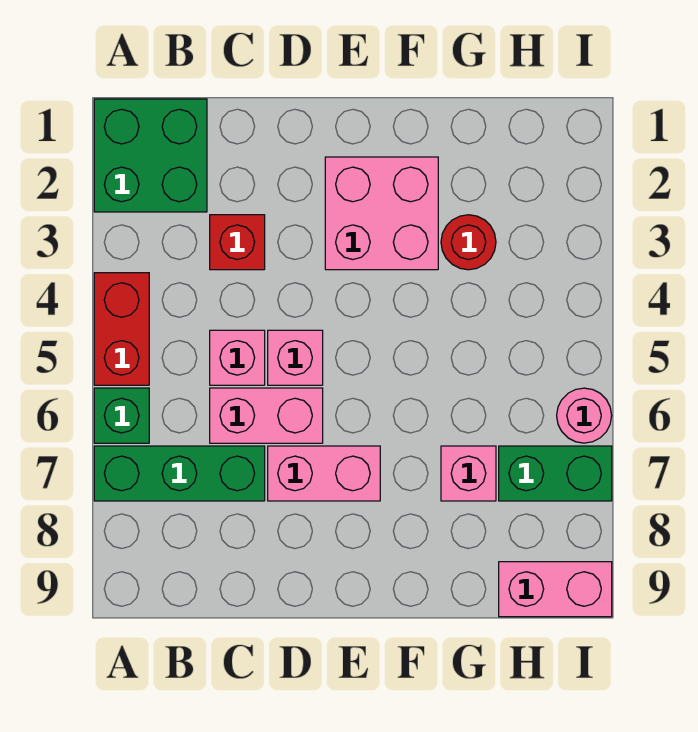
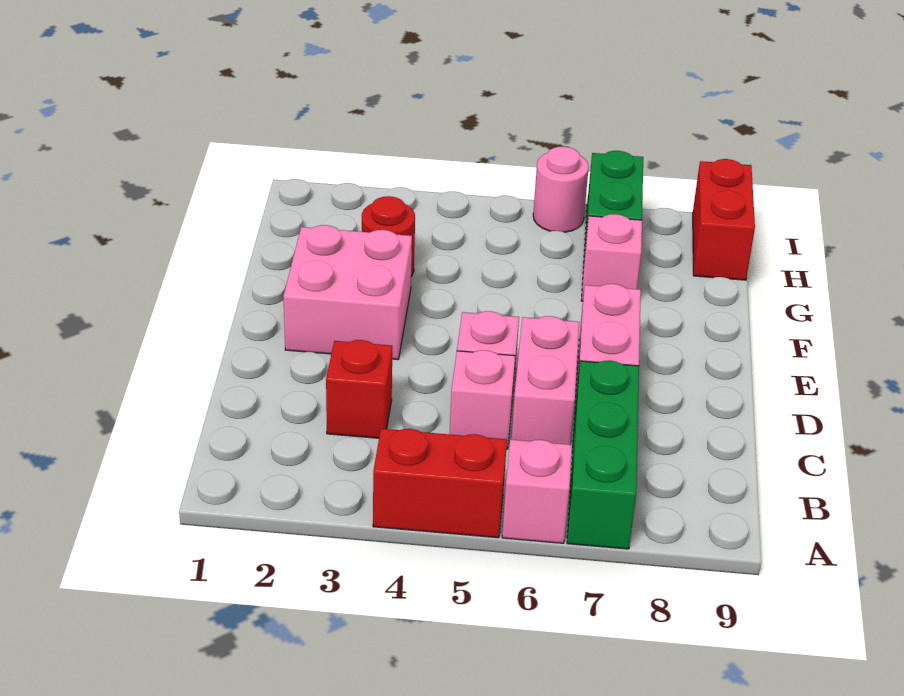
green 2x2 brick [94,99,207,212] -> none
green 1x1 brick [94,388,149,443] -> pink 1x1 brick [502,440,572,543]
pink 1x2 brick [499,562,612,617] -> red 1x2 brick [693,159,755,280]

